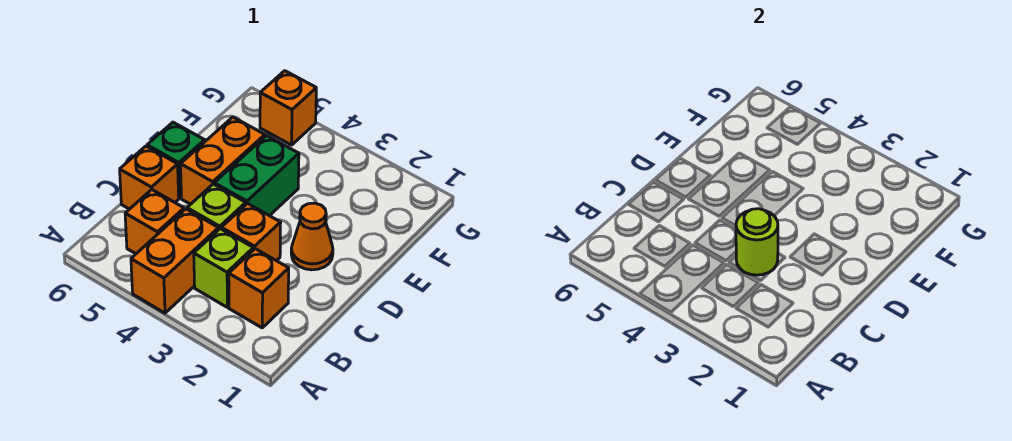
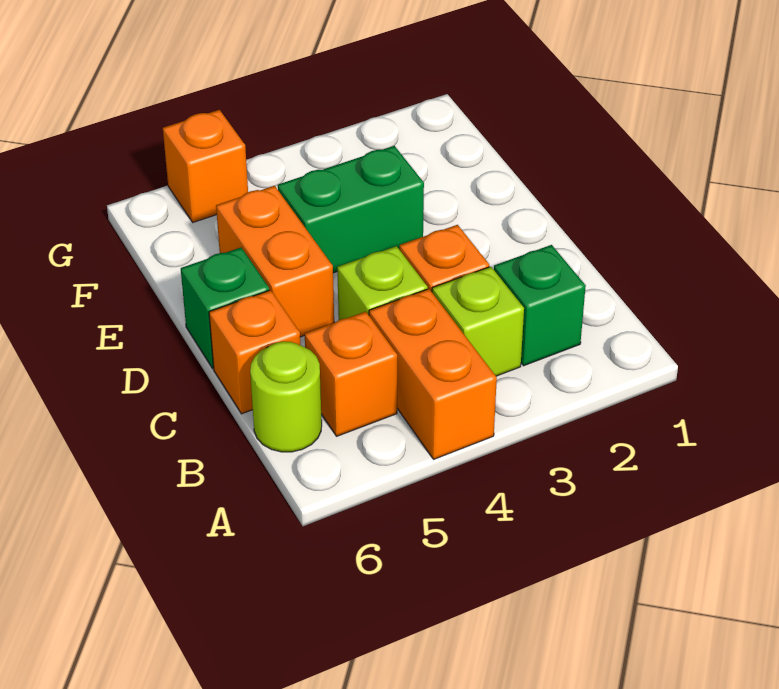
orange 1x1 brick [229,249,289,328] -> green 1x1 brick [494,245,586,366]
lime 1x1 round brick [736,209,778,275] -> lime 1x1 round brick moved to [250,341,322,452]
orange 1x1 cone [291,203,333,270] -> none
green 1x2 brick [214,136,299,216] -> green 1x2 brick turned to [278,146,424,273]

